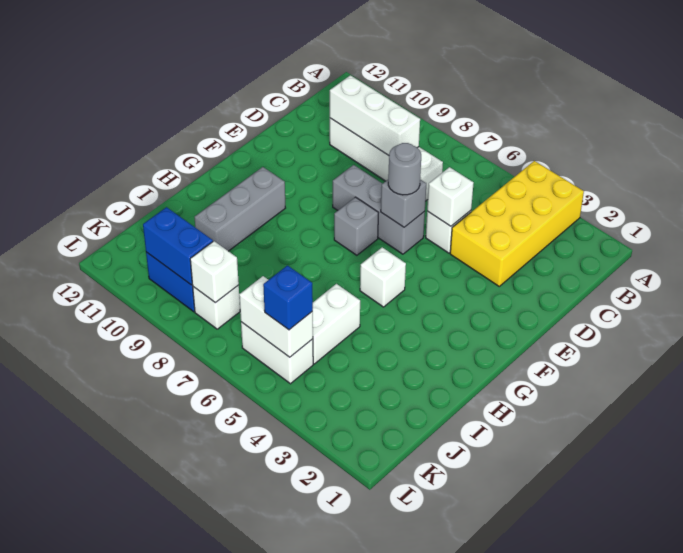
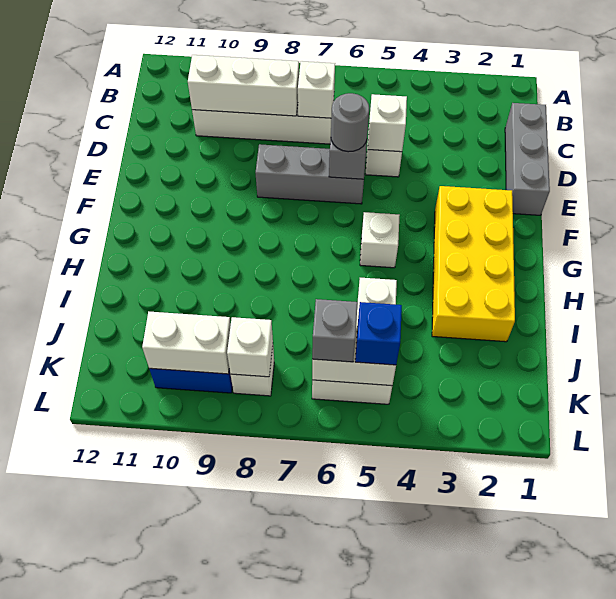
yellow 2x4 brick [450,161,584,286] -> yellow 2x4 brick moved to [432,186,515,342]
none -> white 1x1 brick [298,61,335,118]
grey 1x1 brick [334,197,378,255] -> grey 1x1 brick moved to [312,299,358,362]
grey 1x3 brick [195,167,285,251] -> grey 1x3 brick moved to [505,103,550,215]
blue 1x2 brick [143,207,213,285] -> white 1x2 brick [142,312,231,374]

